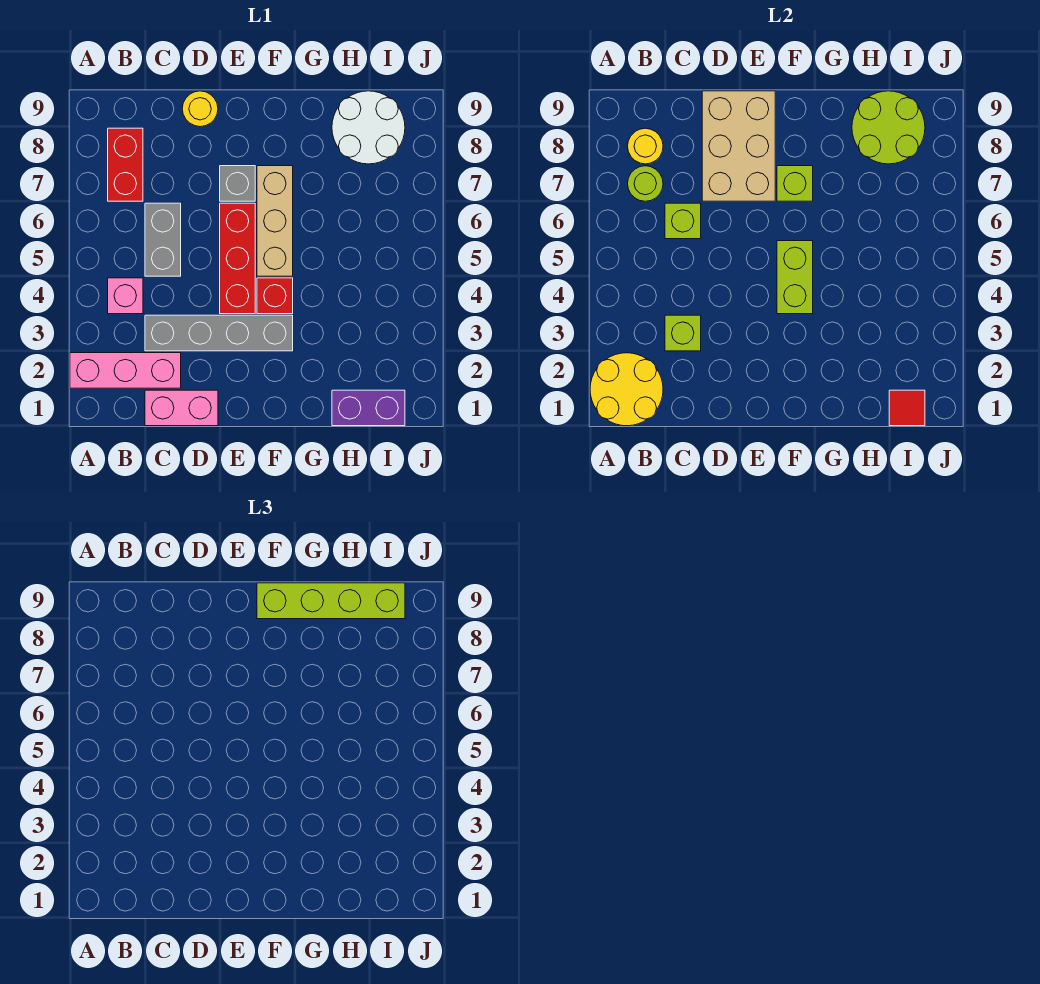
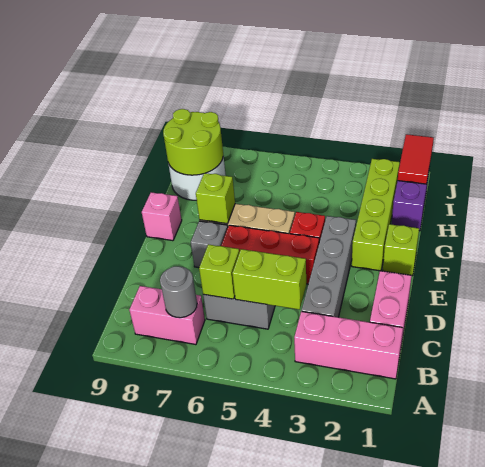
yellow 2x2 round brick [590,353,663,426] -> none
pink 1x3 brick [70,353,181,388] -> pink 1x3 brick turned to [294,312,403,379]
pink 1x1 brick [108,278,143,314] -> pink 1x1 brick moved to [142,192,182,241]
red 1x2 brick [108,128,143,201] -> pink 1x2 brick [129,286,205,345]
lime 1x1 round brick [628,166,663,201] -> grey 1x1 round brick [160,266,197,318]
yellow 1x1 round brick [628,128,663,164] -> none
lime 1x1 brick [665,315,701,351] -> lime 1x1 brick moved to [383,224,419,276]
tan 2x3 brick [702,91,775,201] -> none
yellow 1x1 round brick [182,91,218,127] -> none
lime 1x2 brick [777,241,813,314] -> lime 1x2 brick moved to [232,249,306,310]
lime 1x4 brick [257,583,405,619] -> lime 1x4 brick moved to [352,159,400,271]
red 1x1 tile [889,390,925,426] -> red 1x2 tile [398,134,434,184]

